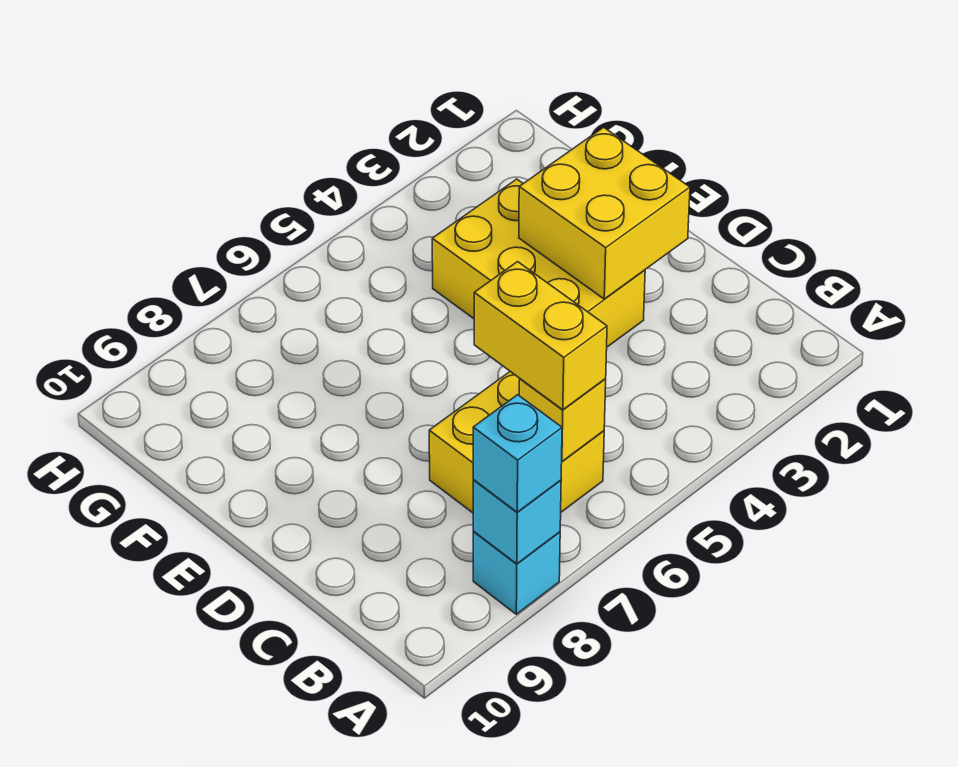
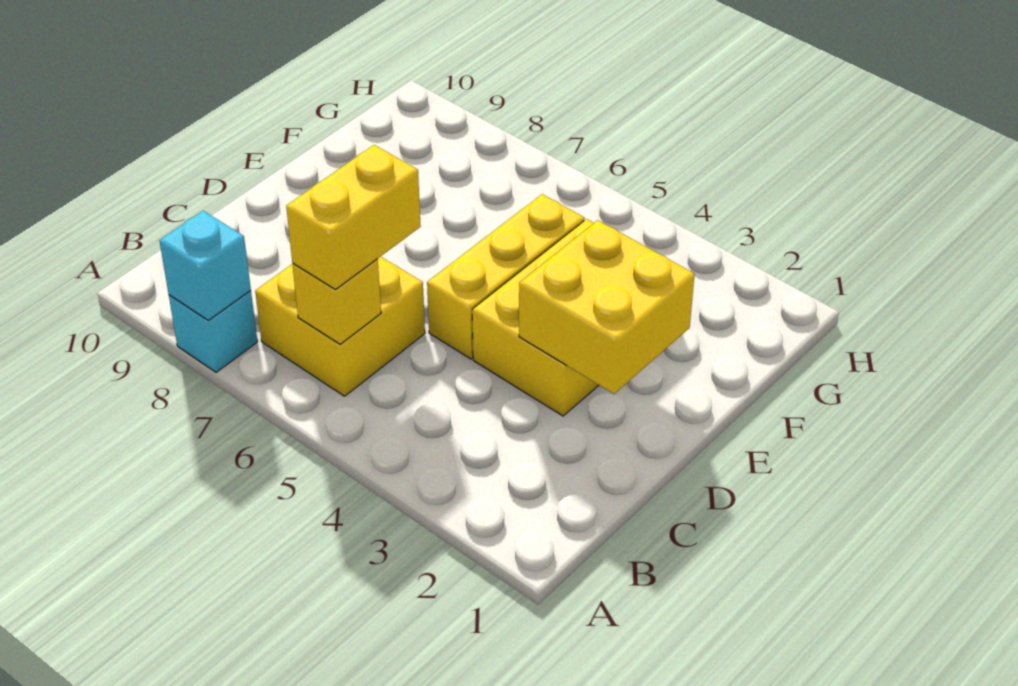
cyan 1x1 brick [473,395,562,512] -> none
none -> yellow 1x3 brick [427,194,585,359]

